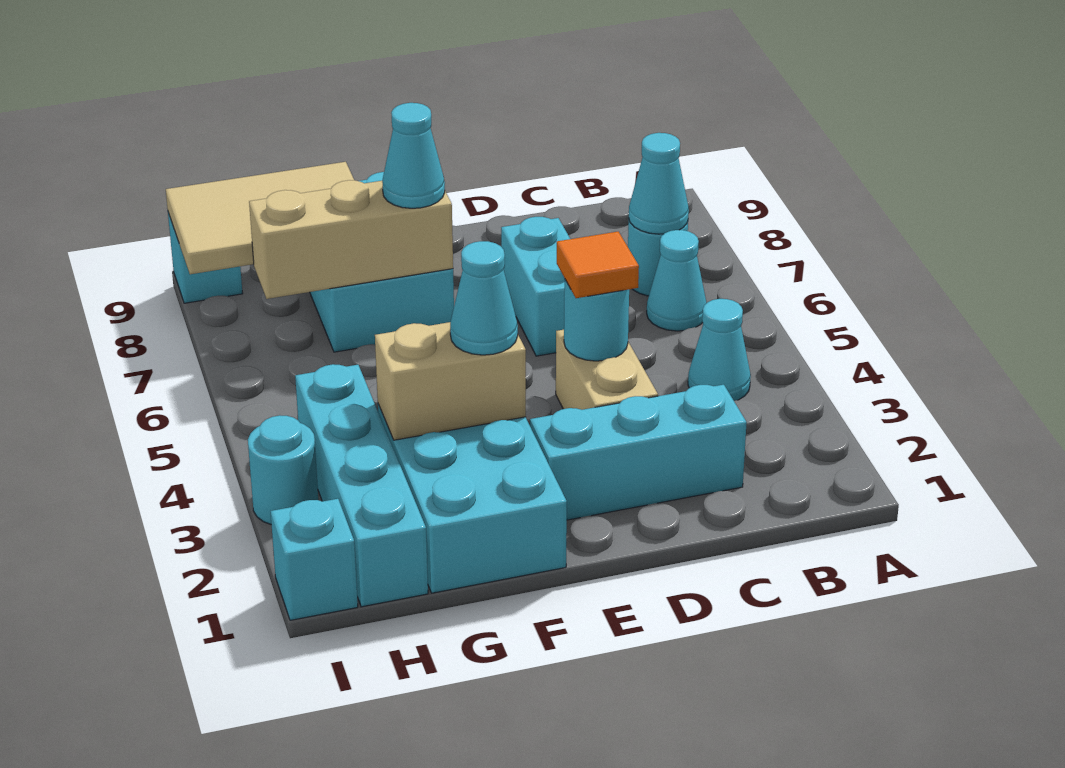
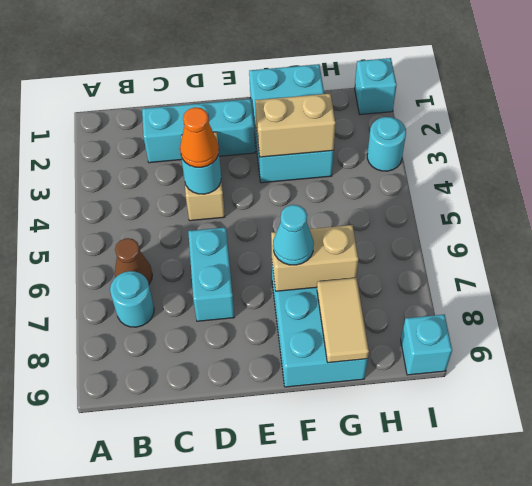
cyan 1x1 cone [688,299,751,401] -> none
cyan 1x1 cone [647,230,707,331] -> brown 1x1 cone [115,238,152,284]
cyan 1x1 cone [629,133,689,234] -> none
orange 1x1 tile [557,232,639,298] -> orange 1x1 cone [180,107,219,167]
cyan 1x1 cone [450,241,518,355] -> none
tan 1x3 brick [249,180,453,299] -> tan 1x2 brick [271,225,358,291]
tan 2x3 tile [166,162,354,274] -> tan 1x2 tile [317,278,369,363]
cyan 1x4 brick [295,364,428,607] -> none

